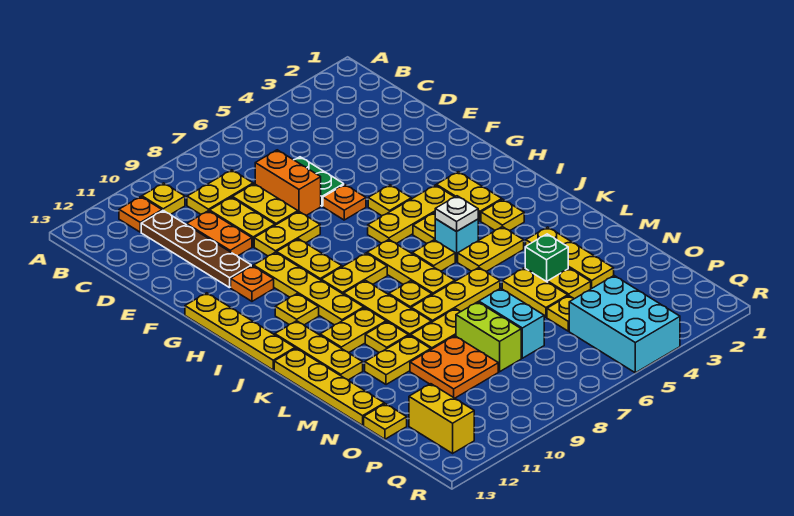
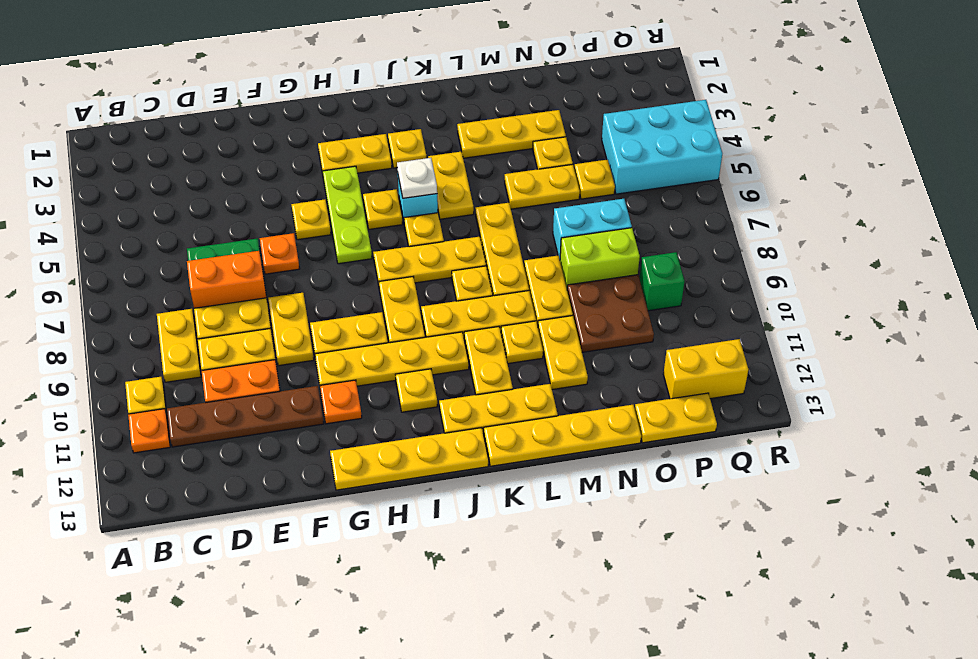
yellow 1x3 plate [368,185,454,244] -> lime 1x3 plate [323,166,372,264]
green 1x1 brick [525,234,568,282] -> green 1x1 brick moved to [640,252,684,311]
orange 2x2 plate [410,336,498,398] -> brown 2x2 plate [567,275,654,352]
yellow 1x1 plate [364,404,407,439] -> yellow 1x2 plate [635,393,717,443]

